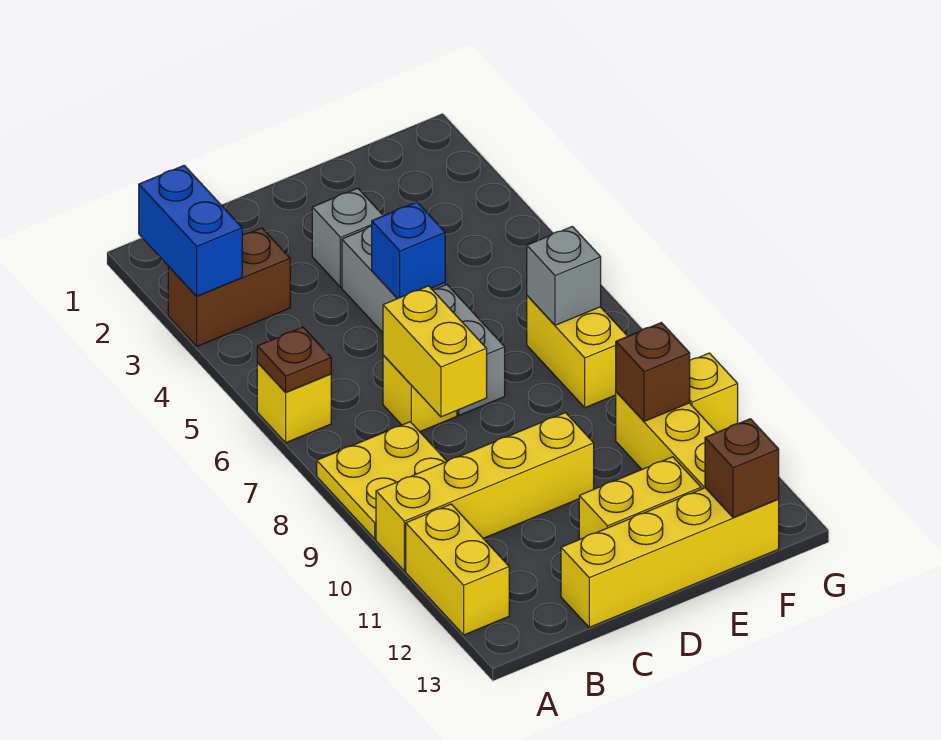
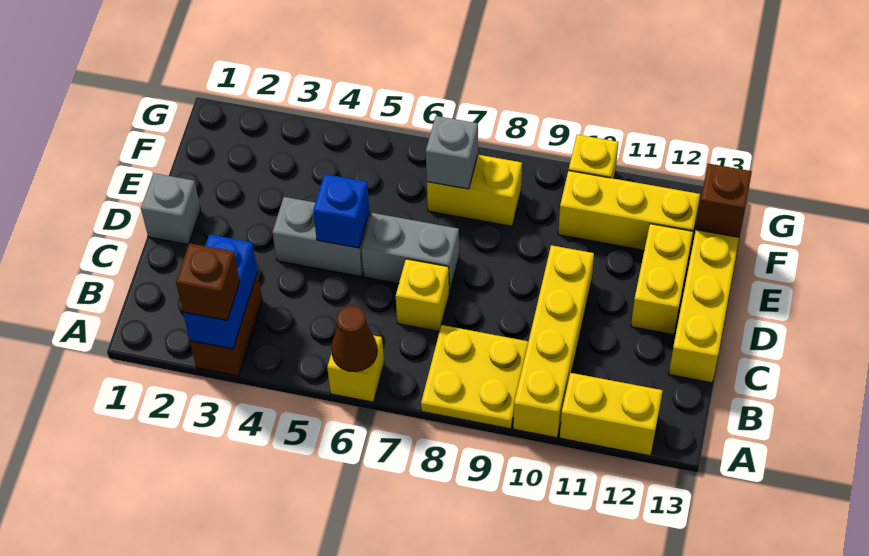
blue 1x2 brick [139,165,242,296] -> blue 1x2 brick turned to [183,234,258,349]
brown 1x1 plate [257,327,331,393] -> brown 1x1 cone [332,306,377,372]
yellow 1x2 brick [383,286,487,417] -> none
grey 1x1 brick [312,188,383,287] -> grey 1x1 brick moved to [141,173,200,245]
brown 1x1 brick [616,323,690,422] -> brown 1x1 brick moved to [176,243,240,320]

